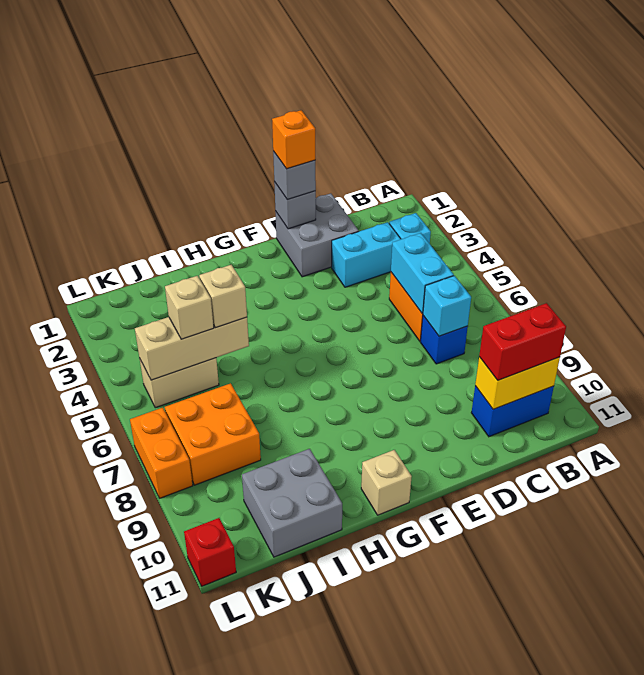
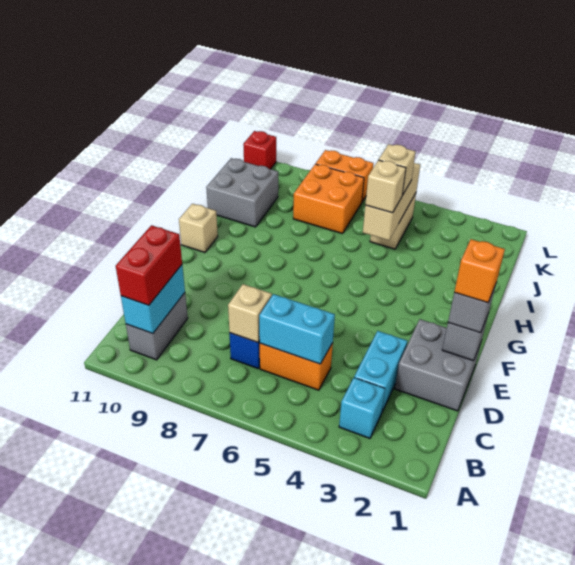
blue 1x2 brick [471,386,554,437] -> grey 1x2 brick [126,293,188,360]
yellow 1x2 brick [475,357,560,409] -> cyan 1x2 brick [121,265,185,334]
cyan 1x1 brick [423,276,471,336] -> tan 1x1 brick [228,284,272,342]

